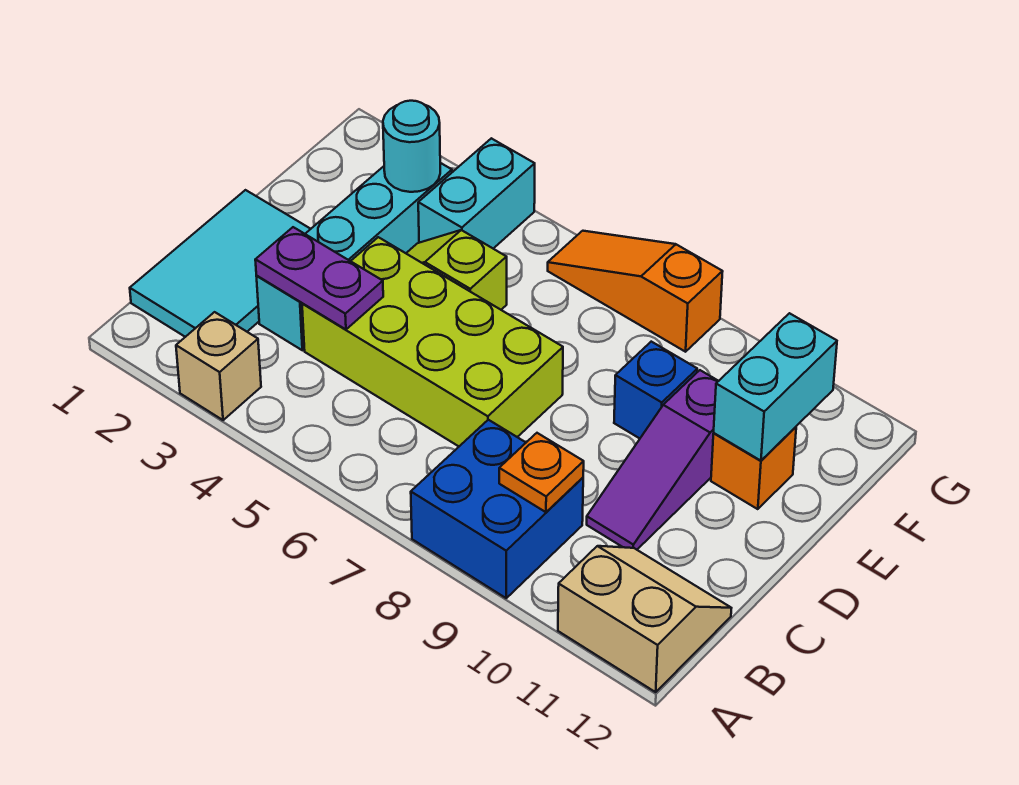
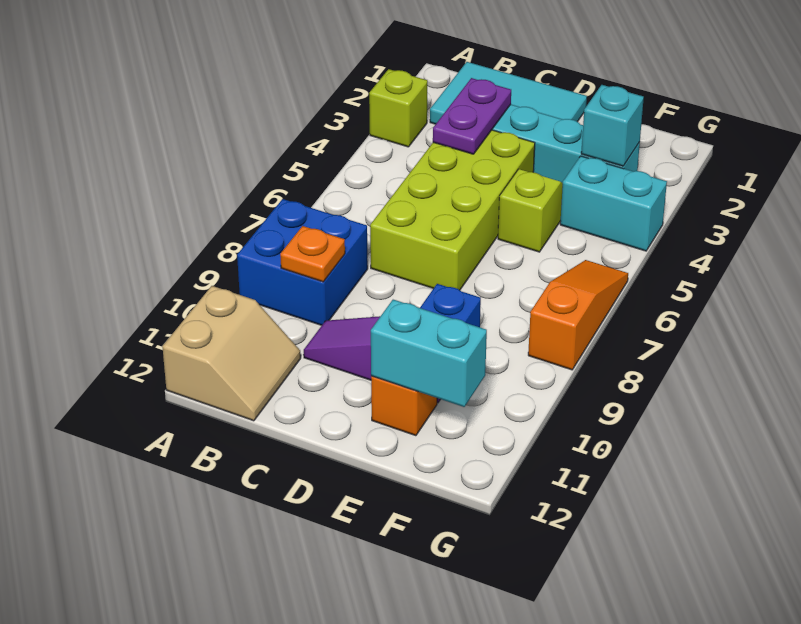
tan 1x1 brick [176,312,261,420] -> lime 1x1 brick [369,69,427,147]
cyan 1x1 round brick [383,101,440,192] -> cyan 1x1 brick [581,85,644,166]

